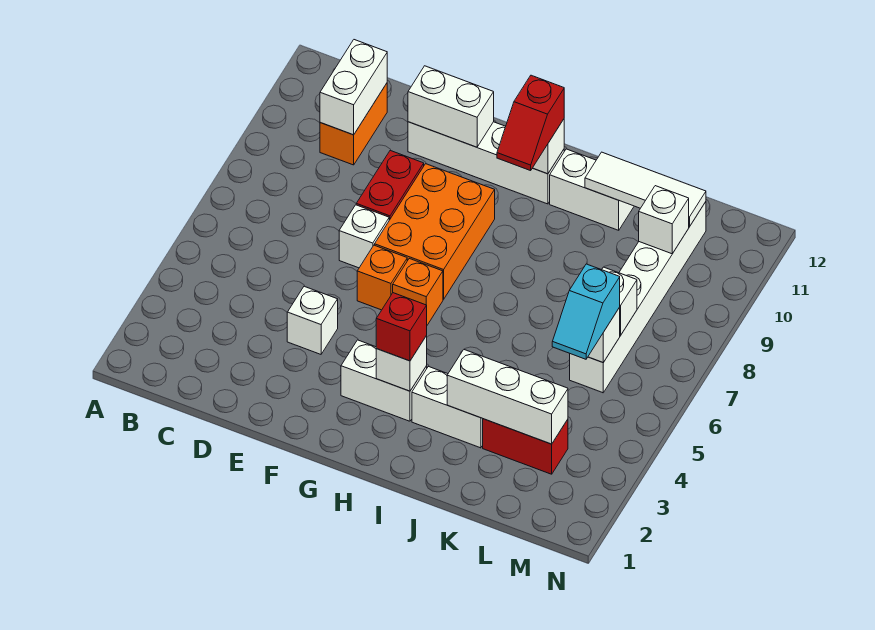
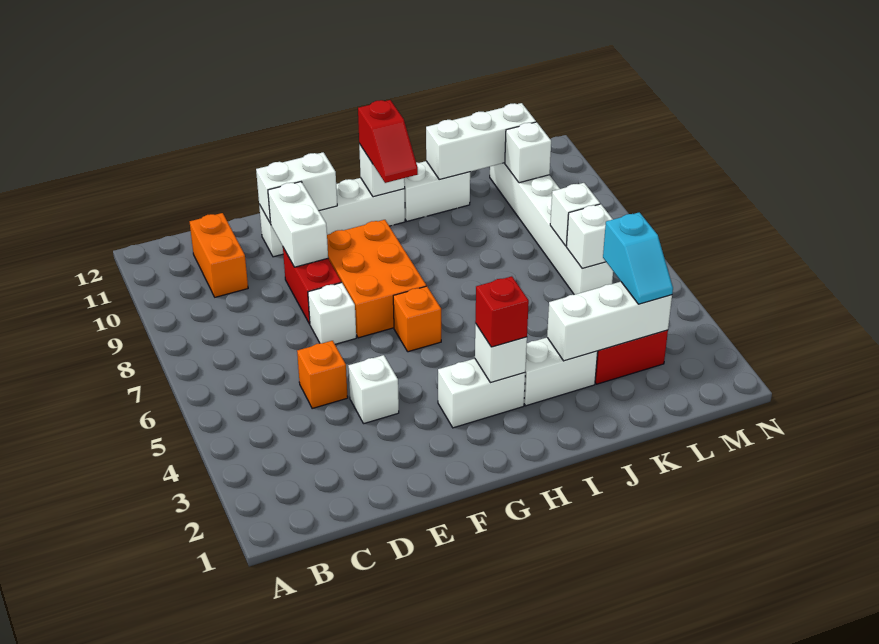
white 1x2 brick [320,40,387,135] -> white 1x2 brick moved to [268,182,328,267]
orange 1x1 brick [357,245,407,310] -> orange 1x1 brick moved to [297,341,348,408]
white 1x3 tile [585,152,706,227] -> white 1x3 brick [426,103,536,180]
cyan 1x2 slope [552,264,620,359] -> cyan 1x2 slope moved to [603,212,673,304]

